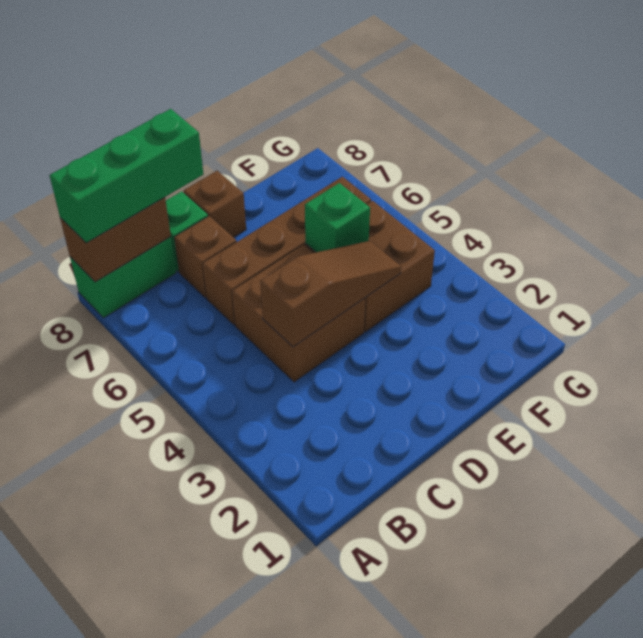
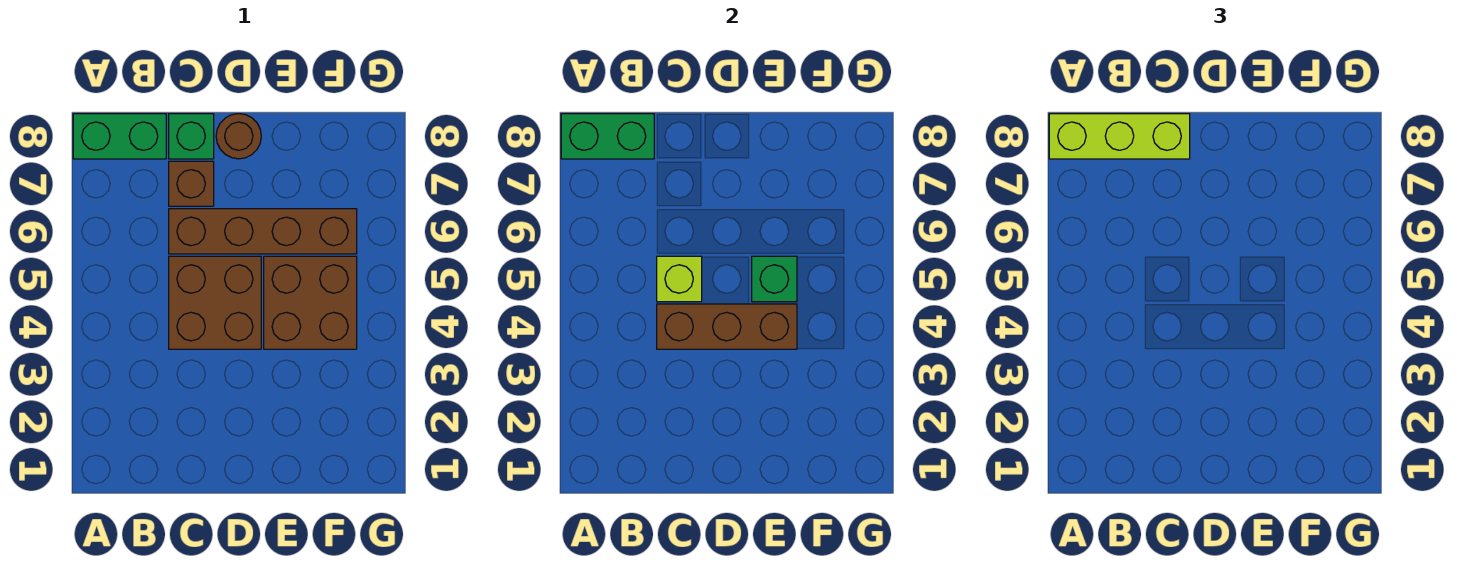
brown 1x2 brick [60,198,171,282] -> green 1x2 brick [561,114,654,159]
green 1x3 brick [49,109,203,243] -> lime 1x3 brick [1049,114,1190,159]
brown 1x3 slope [260,241,401,347] -> brown 1x3 brick [657,304,797,349]
none -> lime 1x1 brick [657,256,702,302]
brown 1x1 brick [183,171,246,238] -> brown 1x1 round brick [216,114,261,159]

